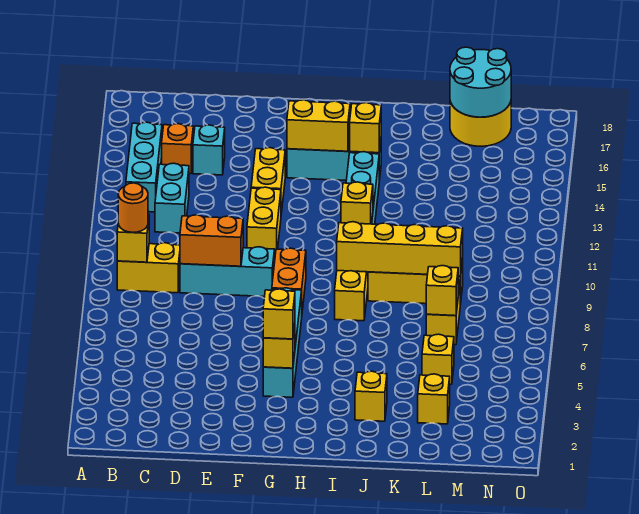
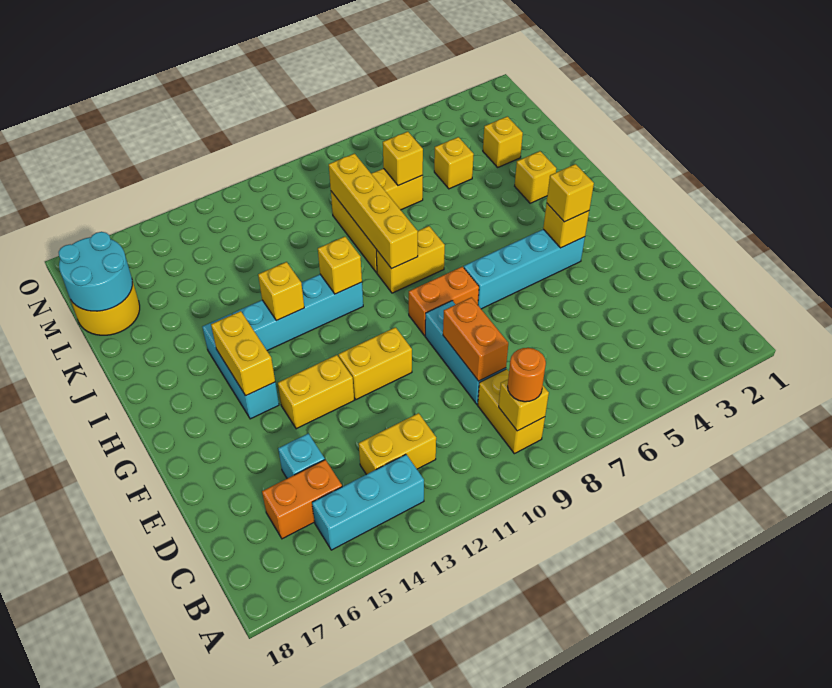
cyan 1x2 brick [155,163,189,233] -> yellow 1x2 brick [359,413,436,475]
orange 1x1 brick [162,124,193,174] -> orange 1x2 brick [262,460,342,539]
yellow 1x1 brick [350,103,381,153] -> yellow 1x1 brick moved to [258,262,304,320]

